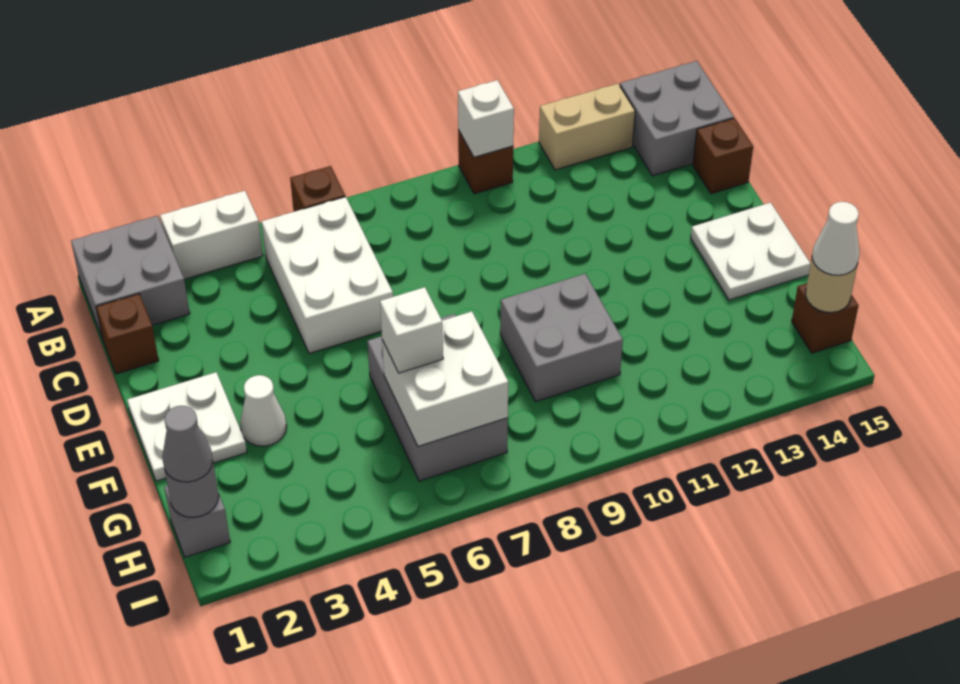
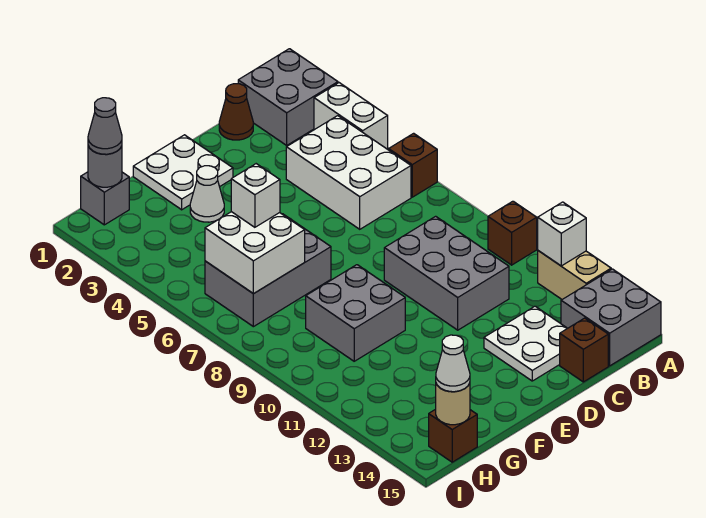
white 1x1 brick [458,80,514,157] -> white 1x1 brick moved to [538,202,586,266]
white 2x3 brick [262,197,393,353] -> white 2x3 brick turned to [286,116,411,229]
brown 1x1 brick [96,294,159,374] -> brown 1x1 cone [219,84,253,140]
none -> grey 2x3 brick [384,216,509,330]
white 2x2 plate [691,203,811,300] -> white 2x2 plate moved to [484,306,567,381]

